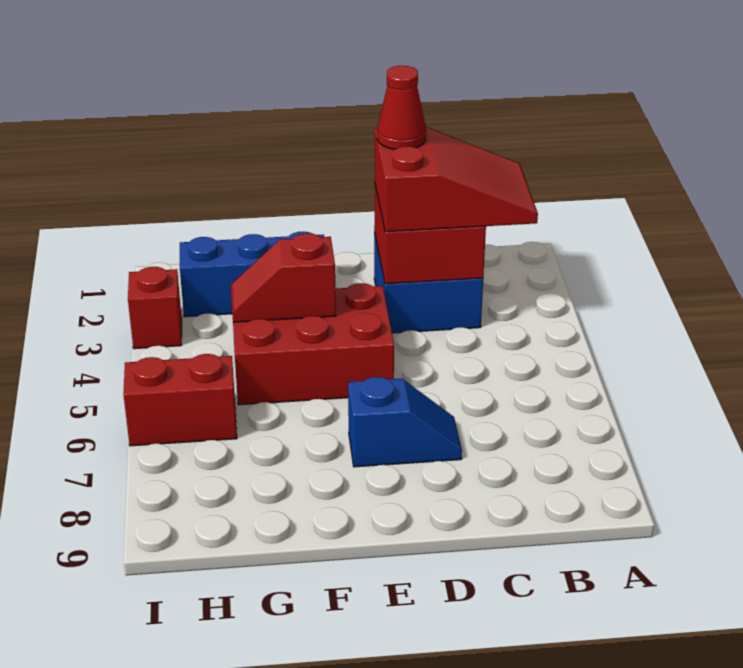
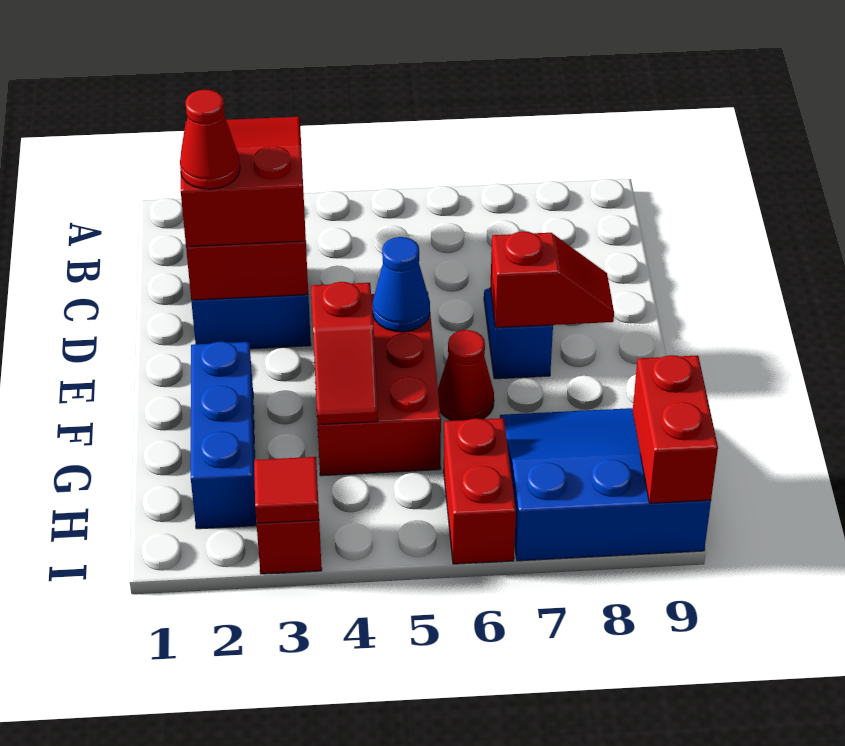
none -> blue 1x1 cone [373,237,430,332]
none -> red 1x2 slope [490,231,614,328]
none -> red 1x1 cone [438,330,494,421]
none -> blue 3x3 slope [500,408,711,561]
none -> red 1x2 brick [633,355,718,503]
none -> red 1x1 tile [254,457,319,523]

